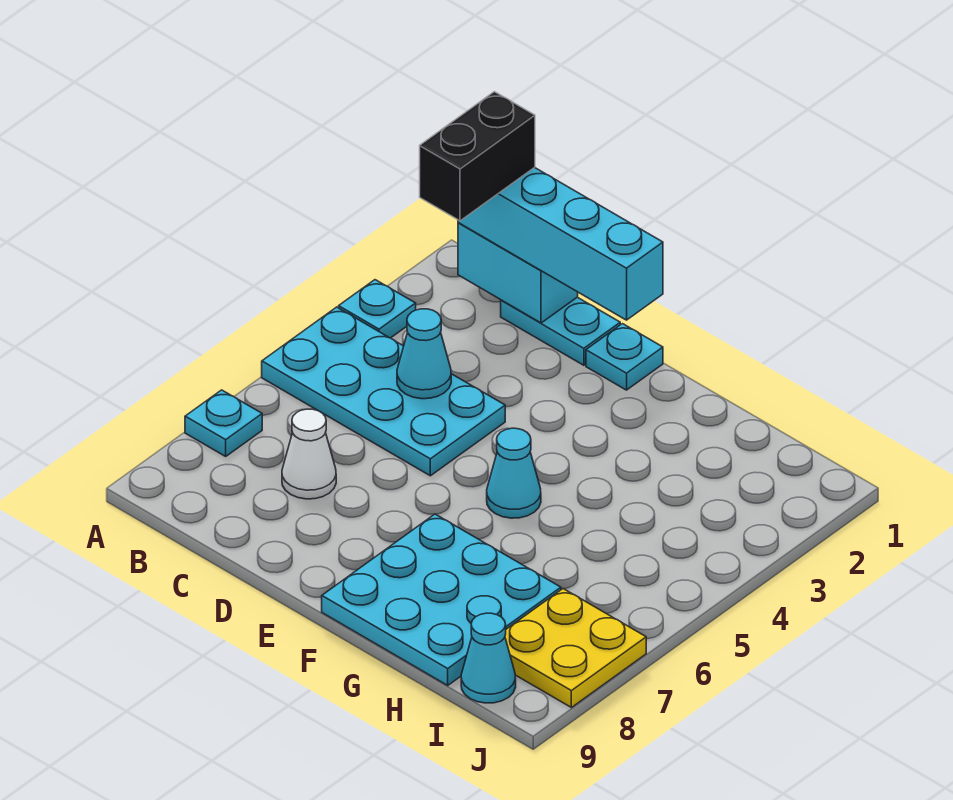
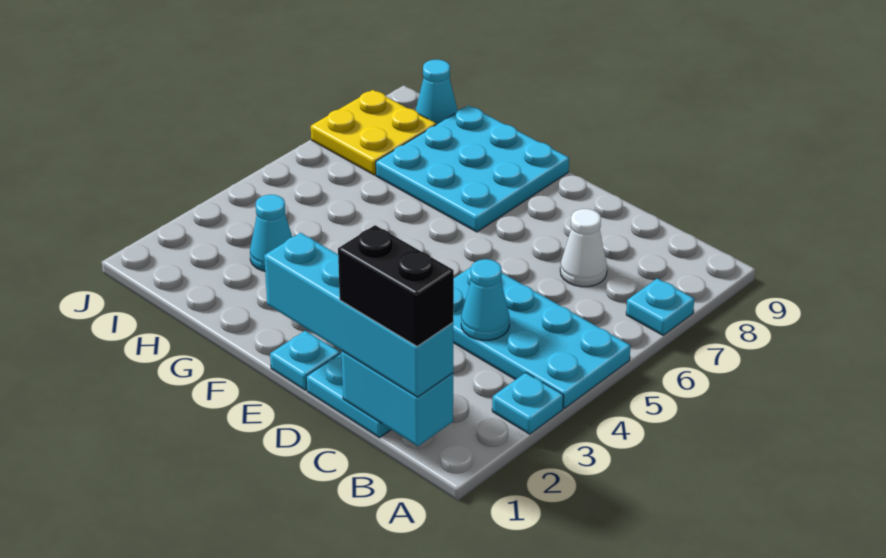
black 1x2 brick [420,92,535,221] -> black 1x2 brick turned to [338,225,454,346]
cyan 1x1 cone [487,428,541,518] -> cyan 1x1 cone moved to [250,195,292,271]

